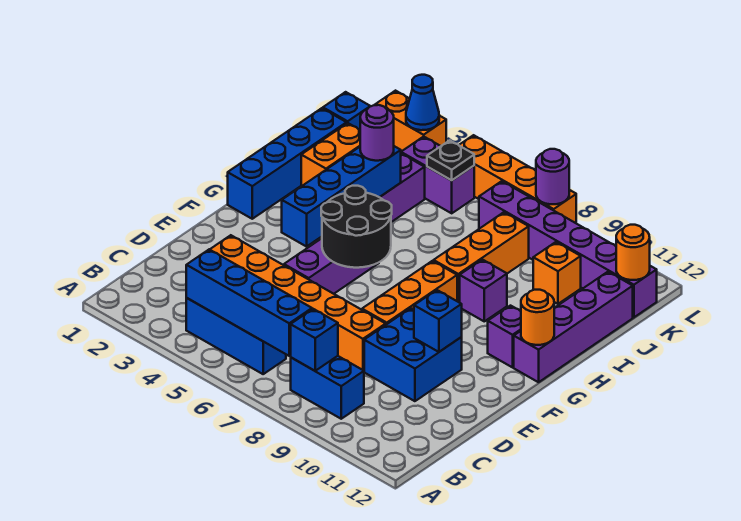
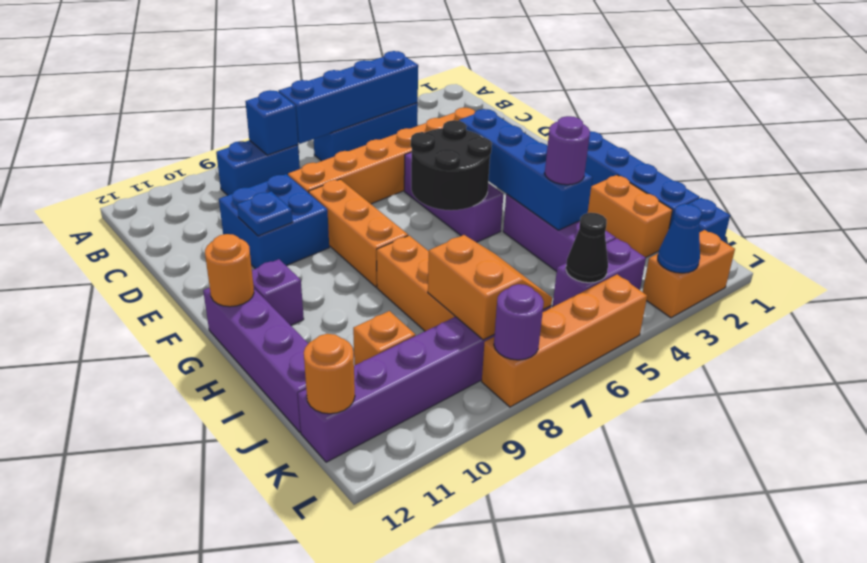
blue 1x1 brick [414,290,462,352] -> blue 1x1 plate [237,191,292,236]
purple 1x1 brick [460,259,507,321] -> none
none -> orange 2x2 slope [428,235,552,340]
black 1x1 plate [427,140,474,180] -> black 1x1 cone [566,213,608,283]

